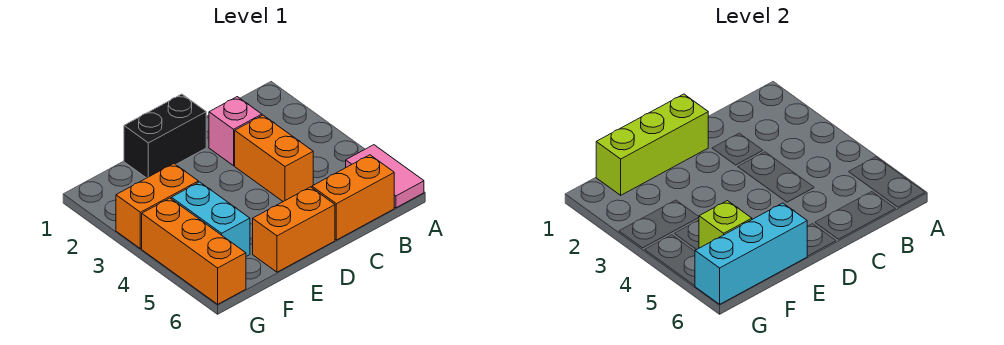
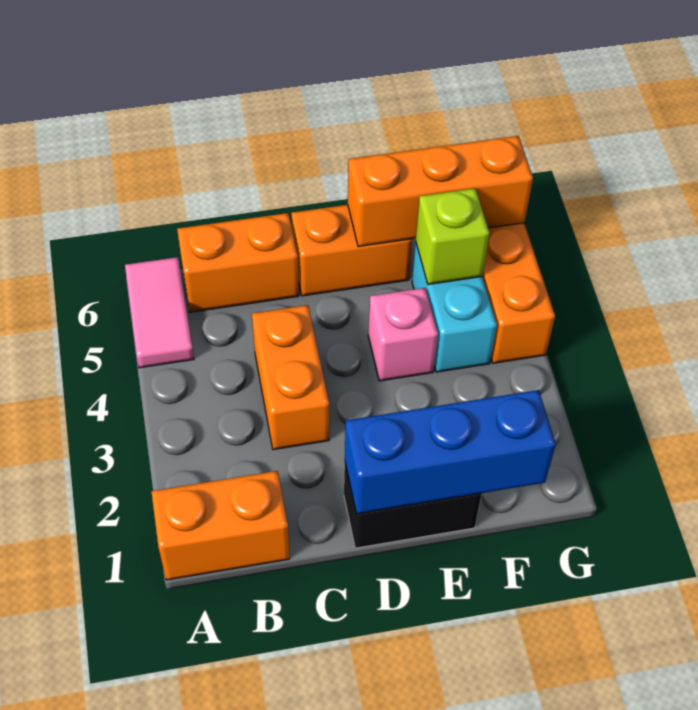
pink 1x1 brick [209,97,262,166] -> pink 1x1 brick moved to [368,288,438,381]
lime 1x3 brick [596,94,708,195] -> blue 1x3 brick [345,390,556,514]
cyan 1x3 brick [695,203,807,304] -> orange 1x3 brick [348,136,533,247]
orange 1x2 brick [116,164,198,249] -> orange 1x2 brick moved to [151,471,290,580]

